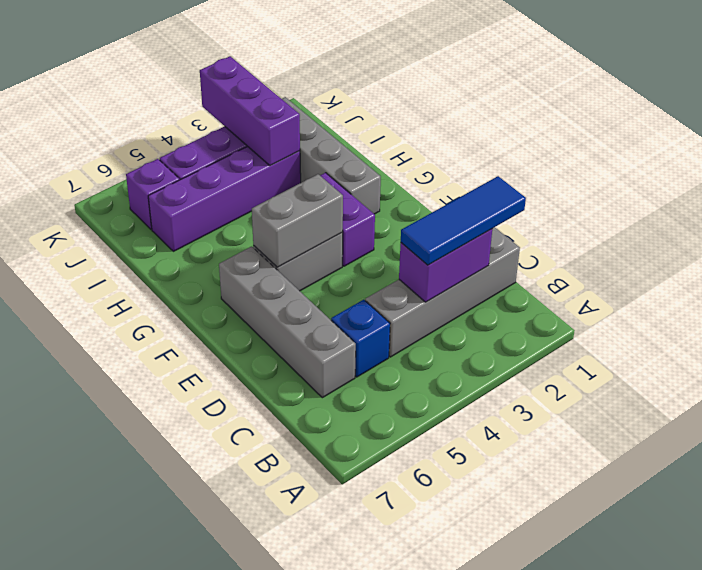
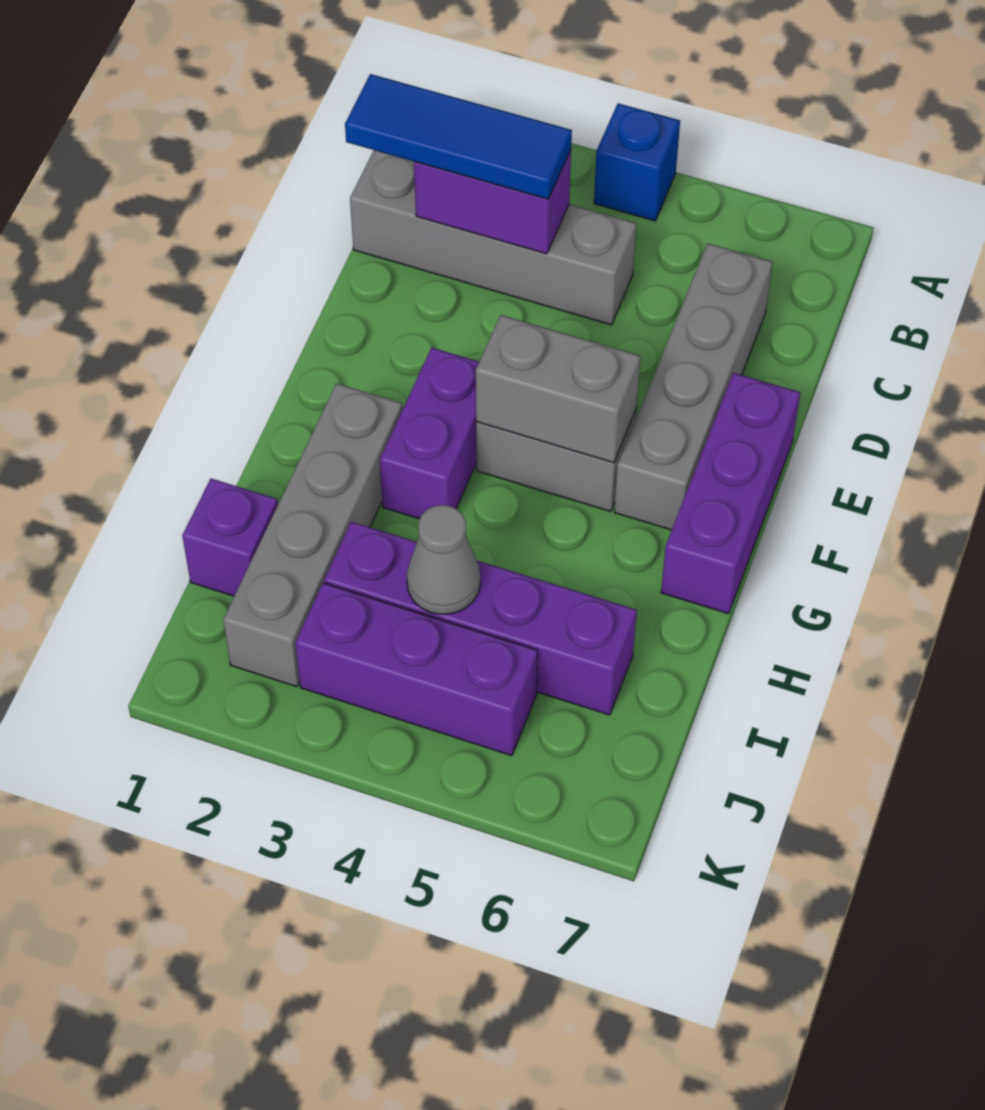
blue 1x1 brick [331,300,390,377] -> blue 1x1 brick moved to [594,103,680,221]
purple 1x3 brick [200,56,300,166] -> purple 1x3 brick moved to [661,373,800,614]
none -> grey 1x1 cone [407,505,480,615]
purple 1x1 brick [126,159,179,229] -> purple 1x1 brick moved to [182,479,278,596]

